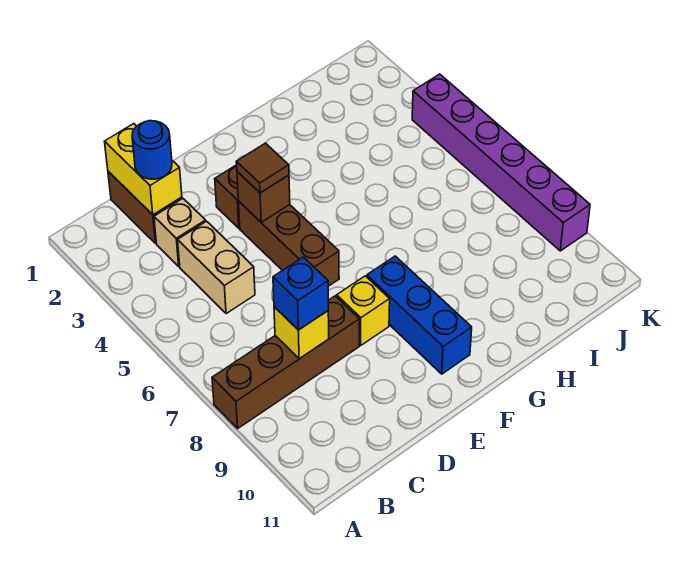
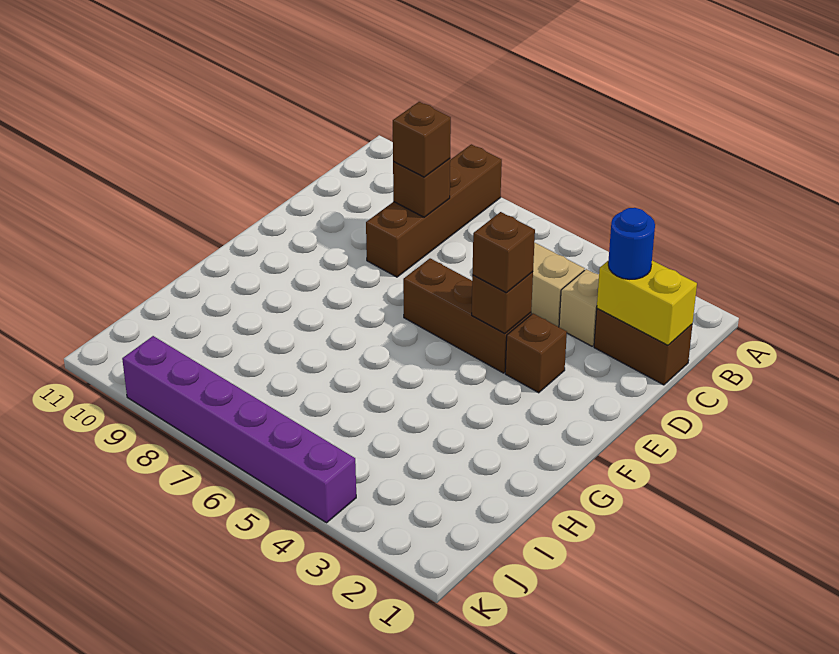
yellow 1x1 brick [274,307,329,359] -> brown 1x1 brick [393,159,450,217]
blue 1x1 brick [273,257,328,330] -> brown 1x1 brick [393,102,451,177]
brown 1x1 tile [236,143,289,193] -> brown 1x1 brick [472,212,535,293]
yellow 1x1 brick [337,276,390,345] -> none
blue 1x3 brick [367,256,472,374] -> none

